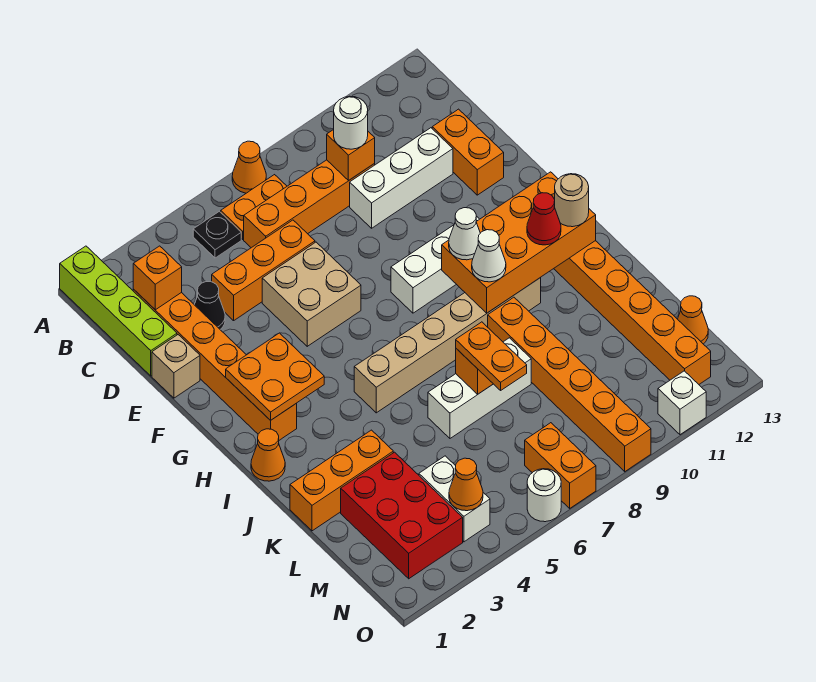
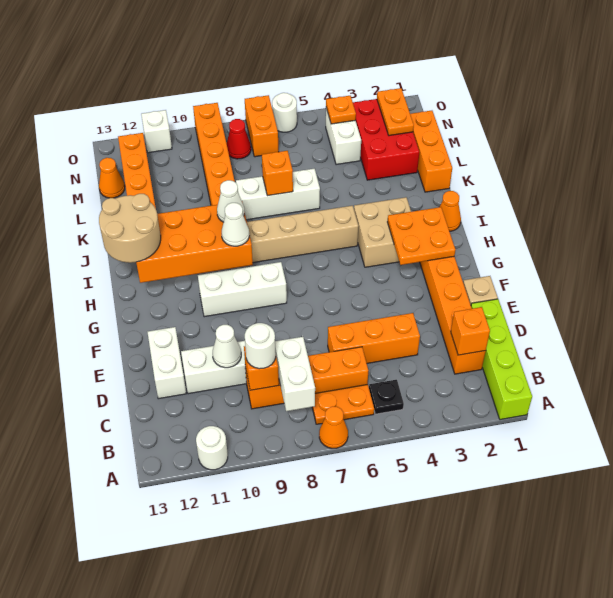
none -> white 1x1 round brick [196,426,228,470]
none -> white 1x2 brick [275,337,315,411]
black 1x1 cone [194,282,225,329] -> none
none -> white 1x1 cone [213,325,241,368]
orange 1x2 brick [432,109,504,195] -> white 1x2 brick [148,327,186,399]
tan 2x2 brick [262,242,361,346] -> tan 2x2 brick moved to [354,197,411,267]
red 1x1 cone [527,193,561,245] -> red 1x1 cone moved to [227,119,251,159]
tan 1x1 round brick [555,174,589,227] -> tan 2x2 round brick [99,194,161,263]
orange 1x3 brick [290,430,393,531] -> orange 1x3 brick turned to [410,111,452,192]
orange 1x2 plate [456,322,527,390] -> orange 1x2 plate moved to [377,88,414,136]
orange 1x1 cone [449,458,483,511] -> orange 1x1 plate [326,96,356,124]

